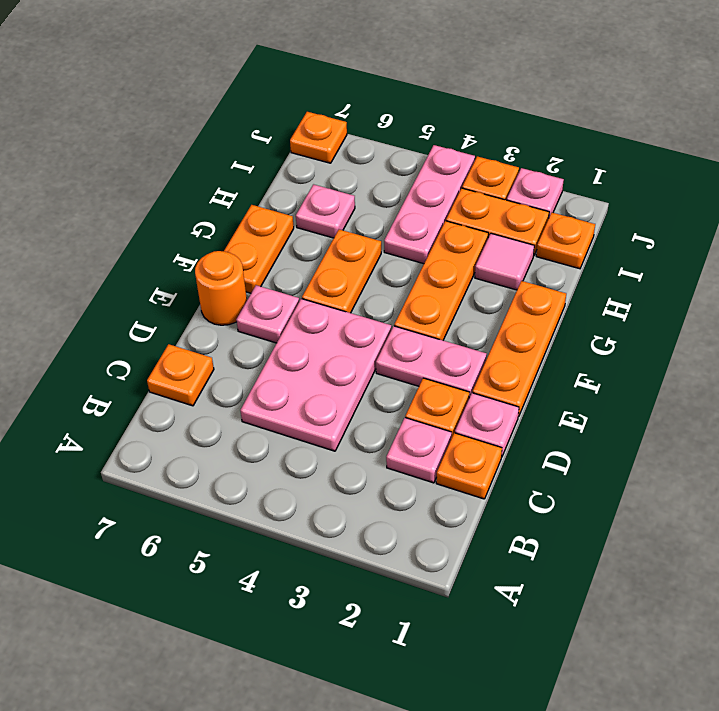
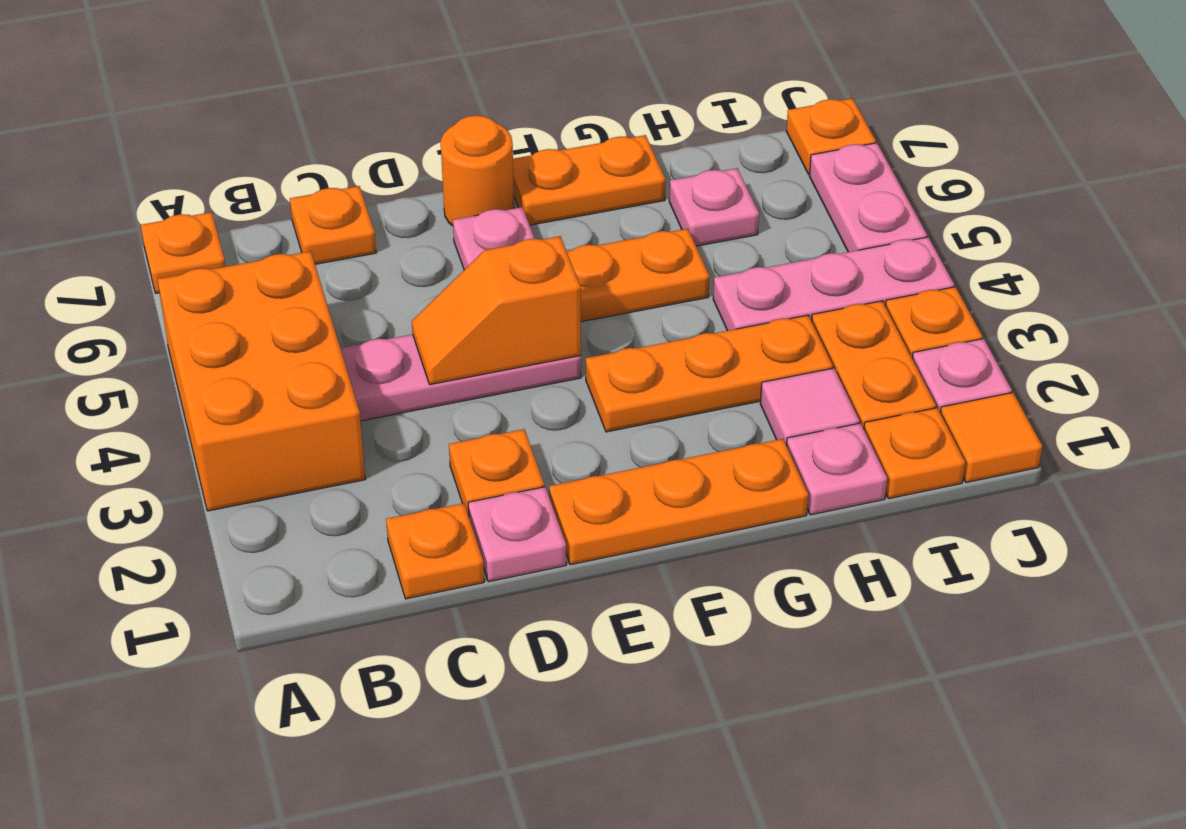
none -> orange 2x3 brick [158,251,365,511]
none -> orange 1x1 plate [141,212,226,293]
pink 1x1 plate [386,418,452,483] -> pink 1x1 plate moved to [787,423,887,515]
pink 2x3 plate [240,299,391,451] -> pink 1x3 plate [341,334,581,421]
none -> orange 1x2 slope [412,236,581,385]
pink 1x2 plate [376,326,487,398] -> pink 1x2 plate moved to [809,143,927,252]
none -> orange 1x1 tile [940,393,1042,483]

